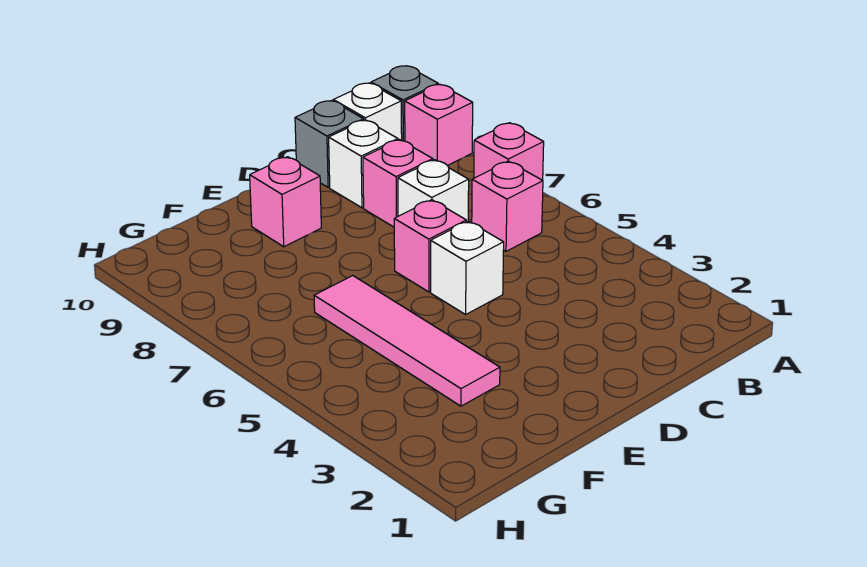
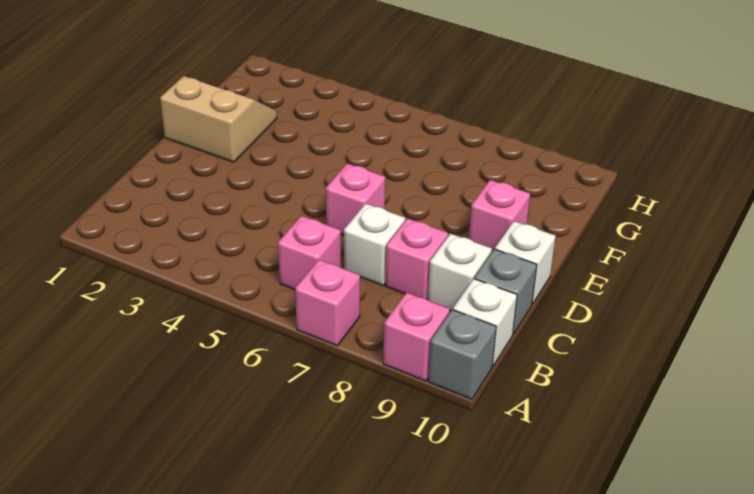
white 1x1 brick [431,221,504,314] -> white 1x1 brick moved to [495,221,556,304]
none -> tan 2x2 slope [160,76,277,162]
pink 1x4 tile [314,276,500,406] -> none

